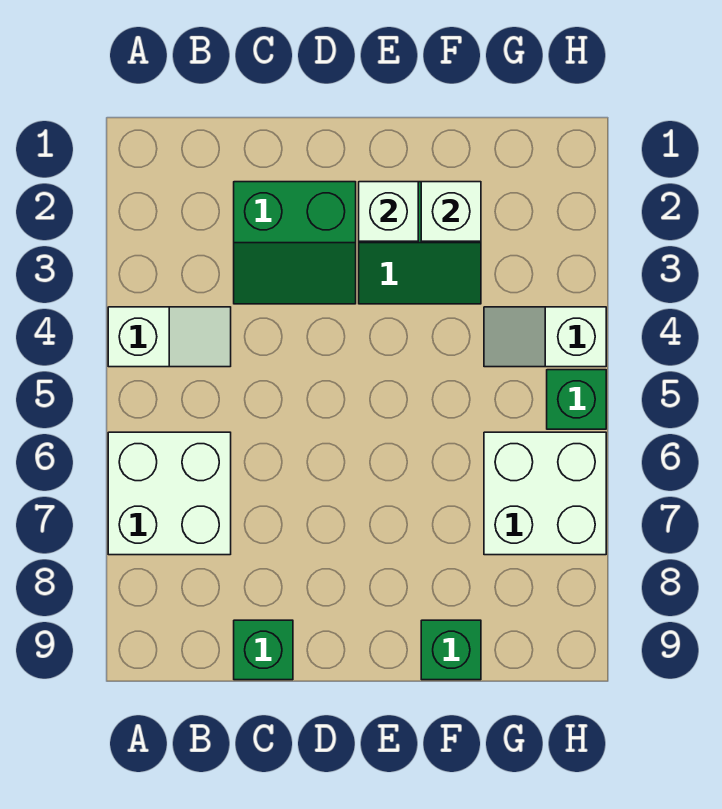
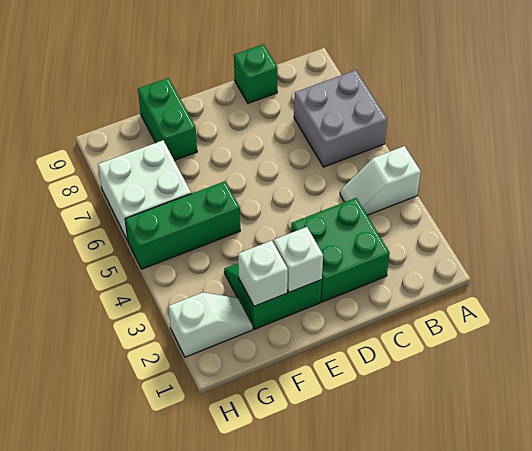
white 2x2 brick [108,432,231,555] -> grey 2x2 brick [294,70,387,167]
green 2x2 slope [234,182,356,304] -> green 2x2 brick [291,198,390,302]
green 1x1 brick [421,620,481,680] -> green 1x2 brick [138,78,197,161]
white 1x2 slope [484,307,606,367] -> white 1x2 slope moved to [168,292,253,357]
green 1x1 brick [547,370,606,429] -> green 1x3 brick [125,181,240,269]

